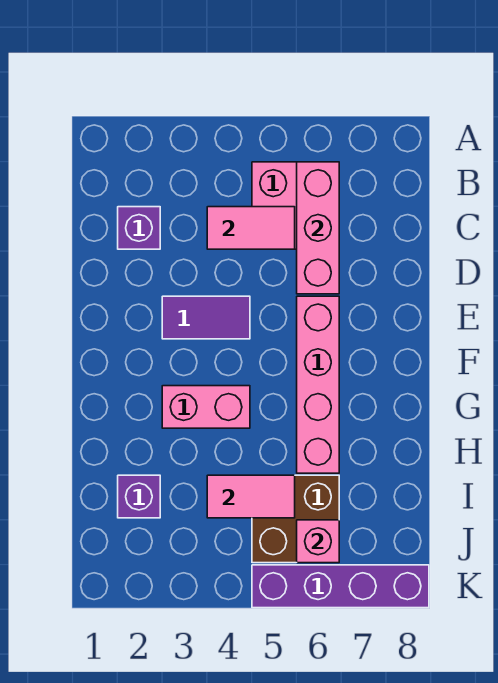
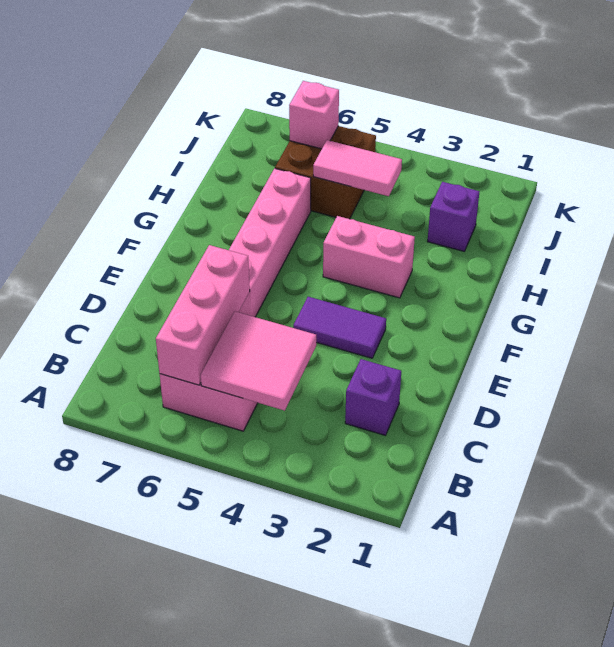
pink 1x2 tile [207,207,295,249] -> pink 2x2 tile [201,312,316,411]
purple 1x4 brick [252,565,429,608] -> none

